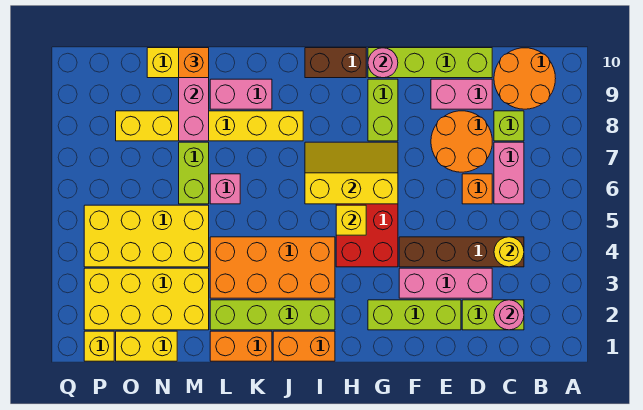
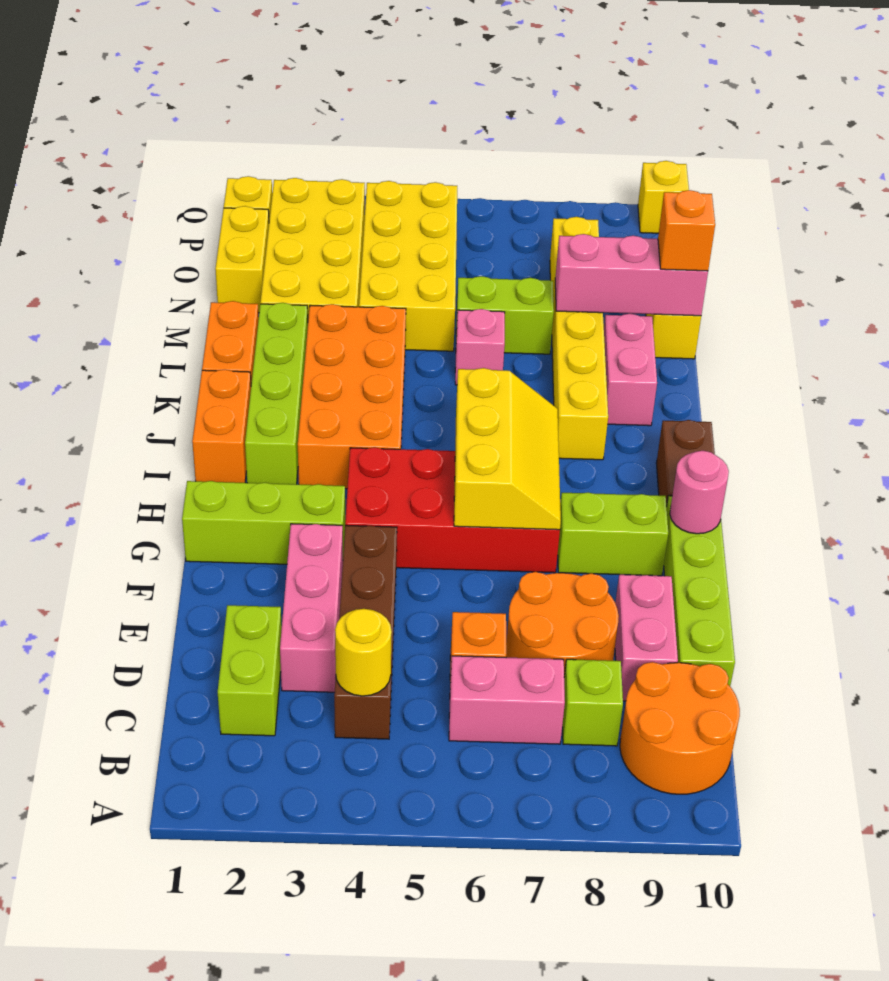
pink 1x1 round brick [494,300,524,330] -> none
lime 1x3 brick [368,300,461,330] -> lime 1x3 brick turned to [182,481,345,564]
yellow 1x1 brick [336,205,366,235] -> yellow 1x1 brick moved to [638,161,689,233]

